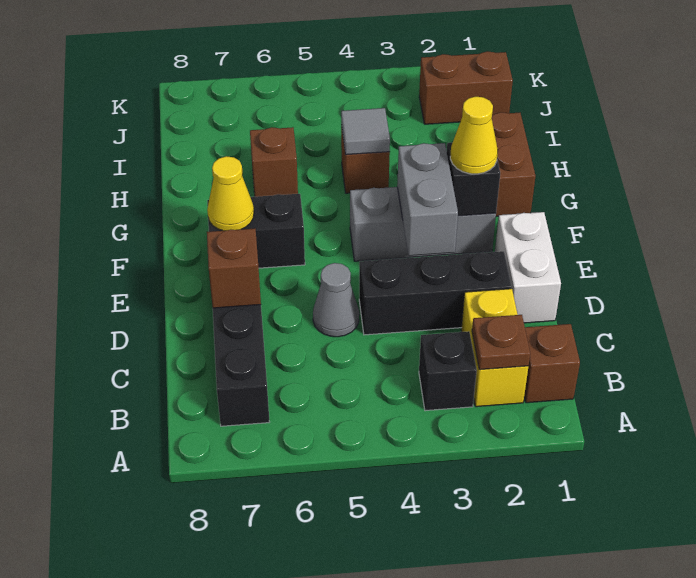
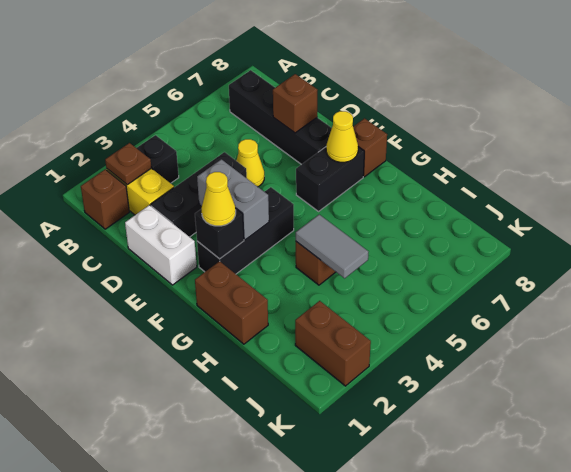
grey 1x1 cone [313,263,359,337] -> yellow 1x1 cone [236,139,264,187]
grey 1x3 brick [350,187,496,261] -> black 1x3 brick [197,187,294,274]
grey 1x1 tile [341,108,390,155] -> grey 1x2 tile [296,215,368,278]
brown 1x1 brick [250,127,298,197] -> brown 1x1 brick moved to [353,118,387,177]
brown 1x2 brick [419,51,513,124] -> brown 1x2 brick turned to [295,301,371,386]

